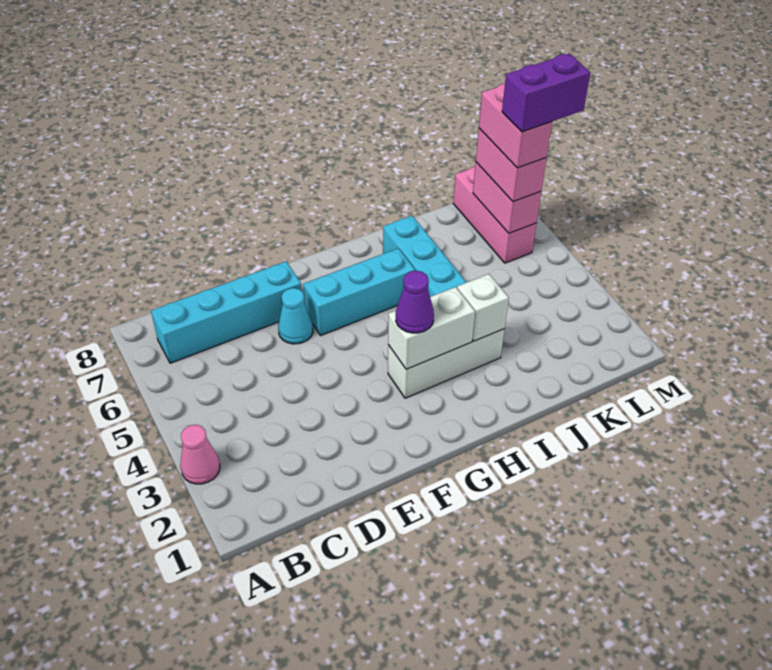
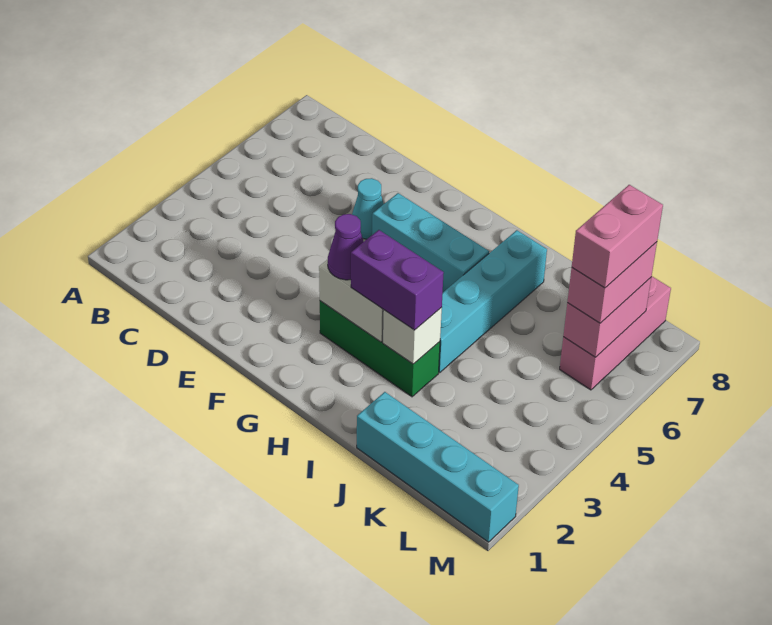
pink 1x1 cone [180,425,220,484] -> none
cyan 1x4 brick [151,262,302,363] -> cyan 1x4 brick moved to [357,392,519,542]
white 1x3 brick [388,329,504,398] -> green 1x3 brick [320,301,440,397]
purple 1x2 brick [502,54,590,132] -> purple 1x2 brick moved to [351,230,444,330]

